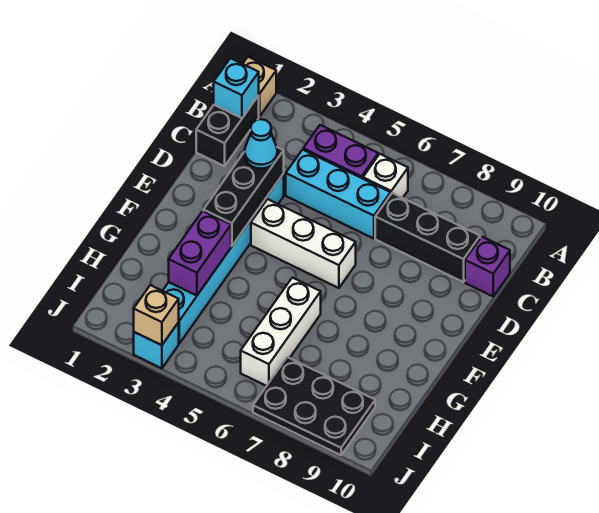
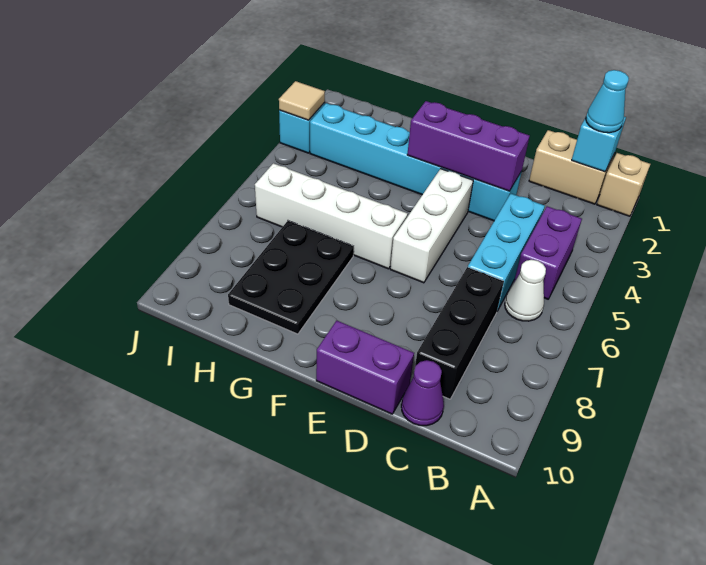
black 1x2 brick [196,96,259,166] -> tan 1x2 brick [529,130,614,204]
white 1x1 brick [363,154,408,198] -> white 1x1 cone [505,260,546,321]
purple 1x1 brick [465,237,510,296] -> purple 1x1 cone [401,360,444,426]
black 1x3 brick [203,147,284,246] -> purple 1x3 brick [407,101,530,191]
cyan 1x1 cone [245,119,277,169] -> cyan 1x1 cone moved to [586,70,629,133]
purple 1x2 brick [169,211,231,296] -> purple 1x2 brick moved to [316,321,414,414]
white 1x3 brick [241,278,321,386] -> white 1x4 brick [255,163,408,269]
black 2x3 plate [253,357,375,455] -> black 2x3 plate moved to [228,221,354,334]
tan 1x1 brick [134,285,179,345] -> tan 1x1 tile [279,81,325,120]

